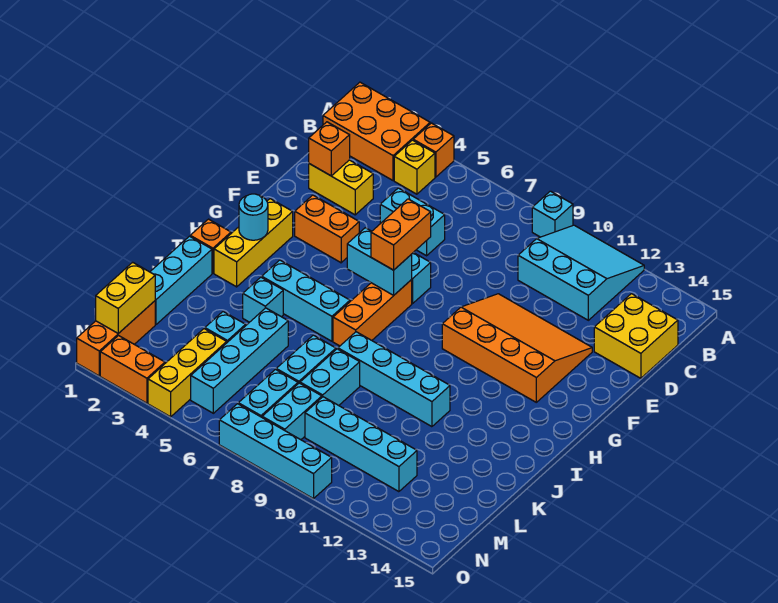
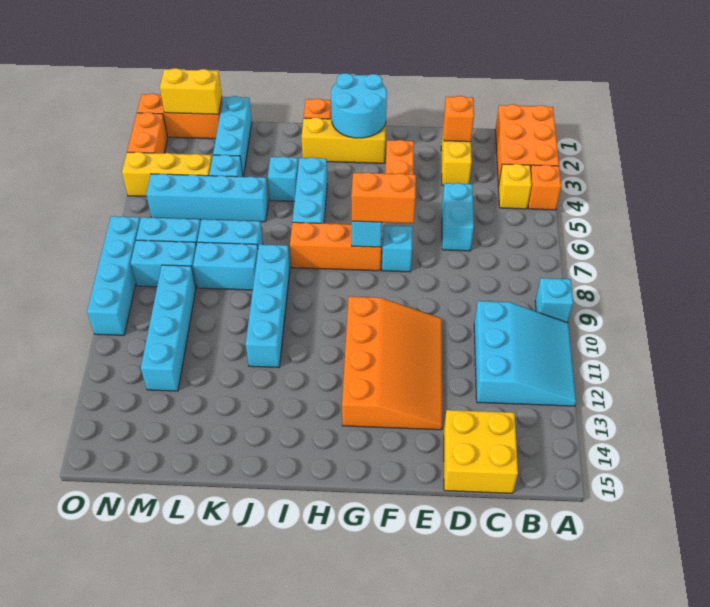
cyan 1x1 round brick [239,194,268,240] -> cyan 2x2 round brick [331,73,387,138]
cyan 1x3 brick [150,236,212,324] -> cyan 1x3 brick turned to [213,96,252,177]

